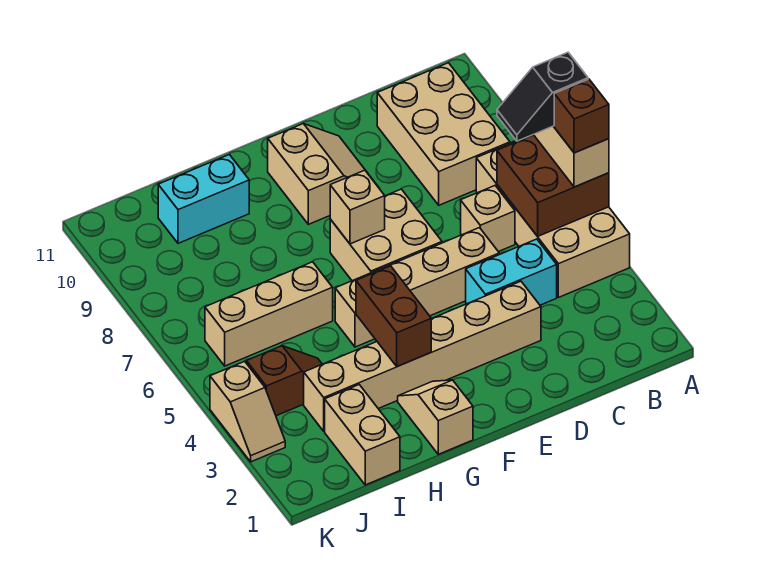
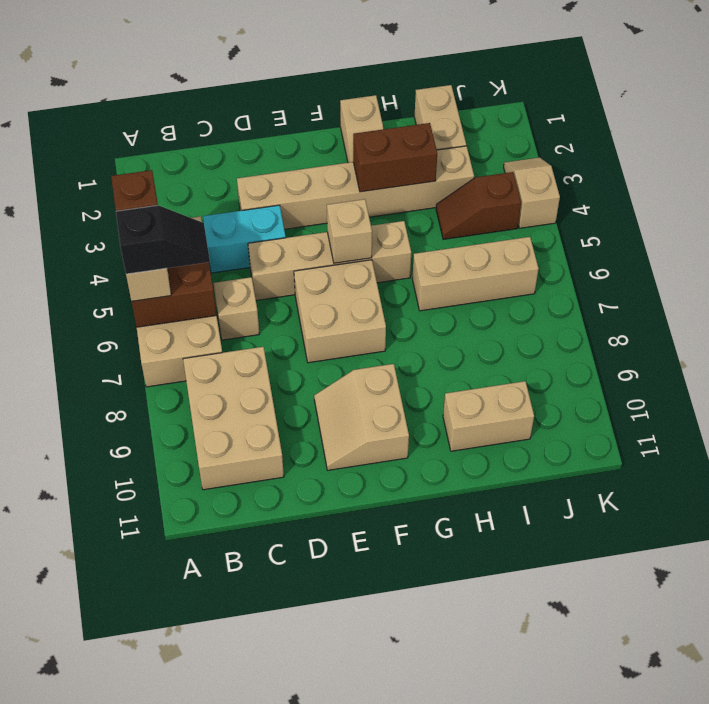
tan 1x1 brick [330,170,385,244] -> tan 1x1 brick moved to [327,199,372,263]
brown 1x2 brick [356,266,431,367] -> brown 1x2 brick turned to [353,123,437,192]
cyan 1x2 brick [158,155,249,243] -> tan 1x2 brick [443,381,534,451]

